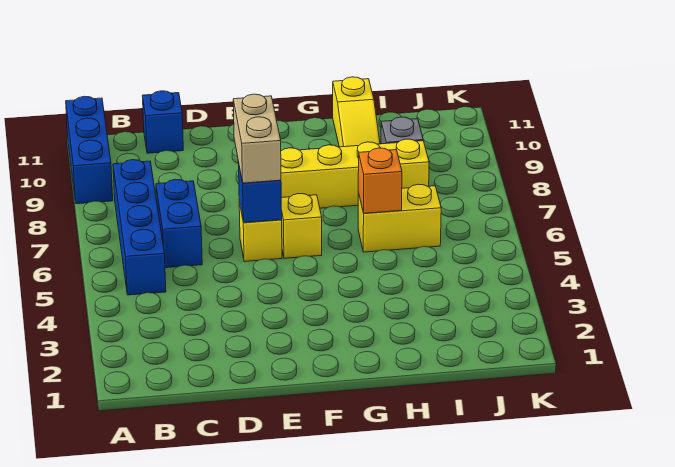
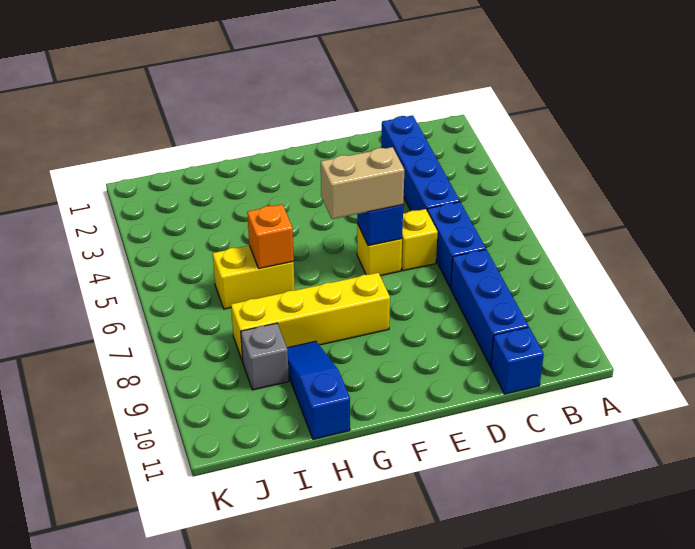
blue 1x3 brick [66,96,113,204] -> blue 1x3 brick moved to [451,249,528,366]
blue 1x4 brick [113,160,166,295] -> blue 1x4 brick moved to [381,116,460,211]
tan 1x2 brick [233,94,281,183] -> tan 1x2 brick turned to [321,147,404,219]
yellow 1x1 brick [281,194,322,258] -> yellow 1x1 brick moved to [401,209,438,271]
yellow 1x3 slope [333,77,380,147] -> blue 1x3 slope [287,341,350,439]

